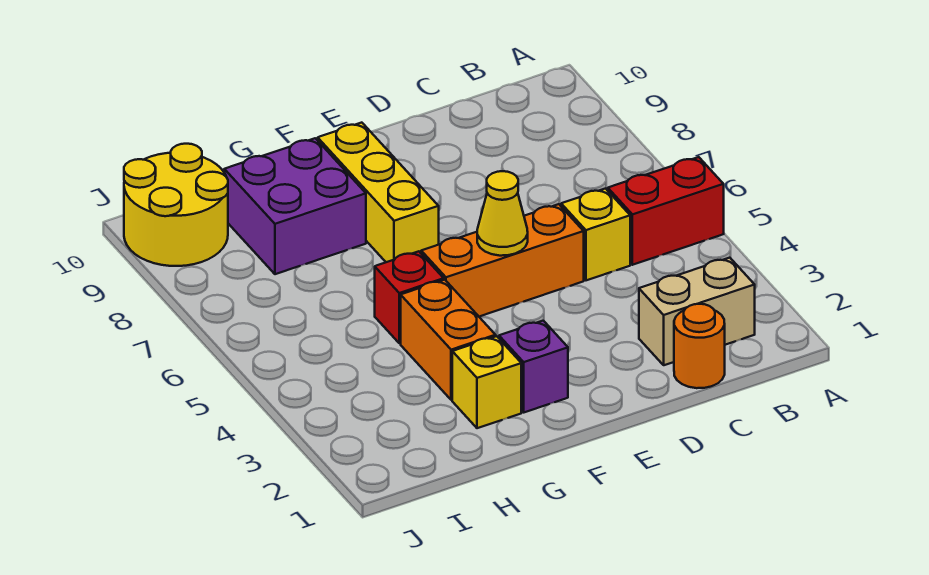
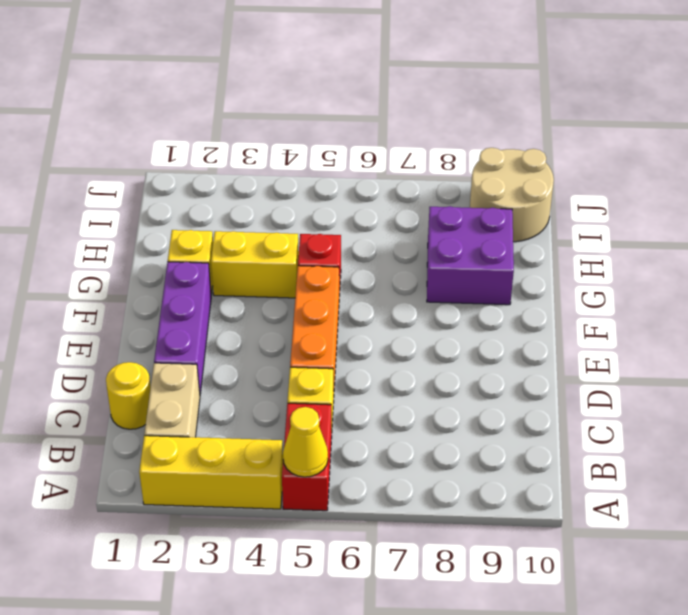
orange 1x1 round brick [674,304,725,388] -> yellow 1x1 round brick [106,362,151,429]
yellow 1x1 cone [477,171,528,256] -> yellow 1x1 cone moved to [283,407,328,477]
purple 1x1 brick [499,321,568,412] -> purple 1x3 brick [154,262,211,394]
yellow 1x3 brick [318,123,439,262] -> yellow 1x3 brick moved to [139,436,283,509]
orange 1x2 brick [401,280,496,400] -> yellow 1x2 brick [211,231,299,298]
yellow 2x2 round brick [124,144,228,266] -> tan 2x2 round brick [470,148,554,242]

